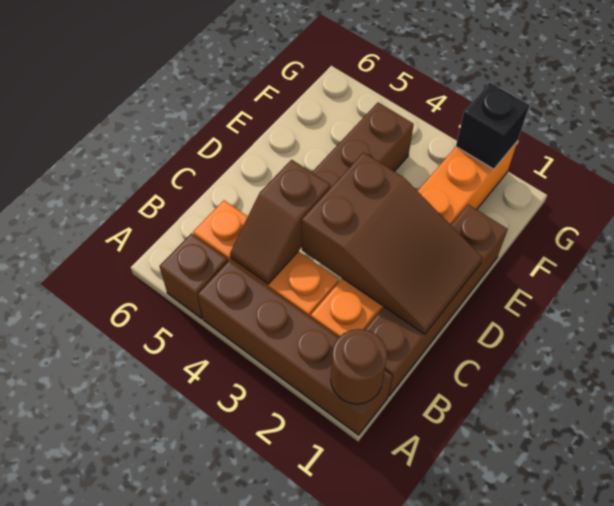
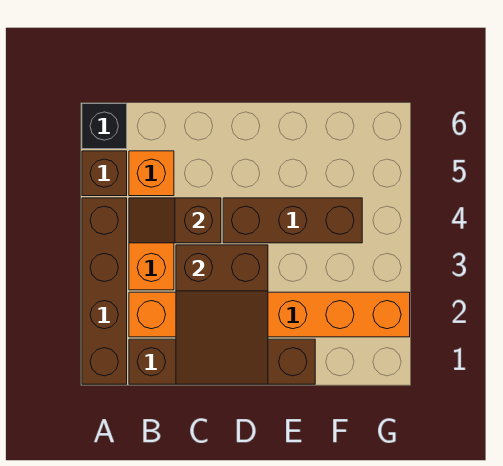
brown 1x1 round brick [331,329,387,404] -> none
black 1x1 brick [456,83,529,169] -> black 1x1 brick moved to [82,104,127,149]

